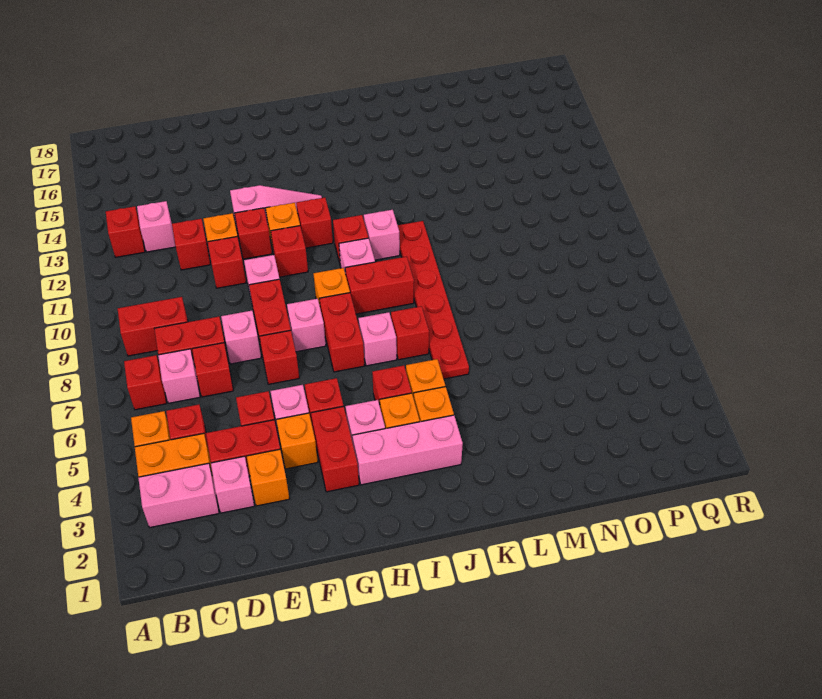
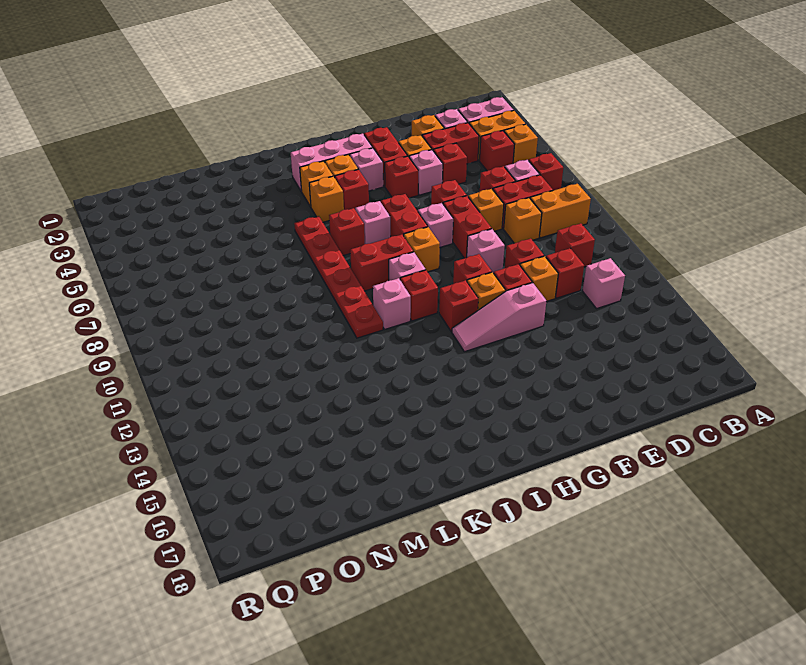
red 1x2 brick [118,297,188,356] -> orange 1x2 brick [530,184,591,238]
red 1x1 brick [106,206,145,257] -> red 1x1 brick moved to [555,223,595,267]
none -> orange 1x1 brick [504,198,542,243]
pink 1x1 brick [221,311,261,364] -> orange 1x1 brick [468,189,504,231]

